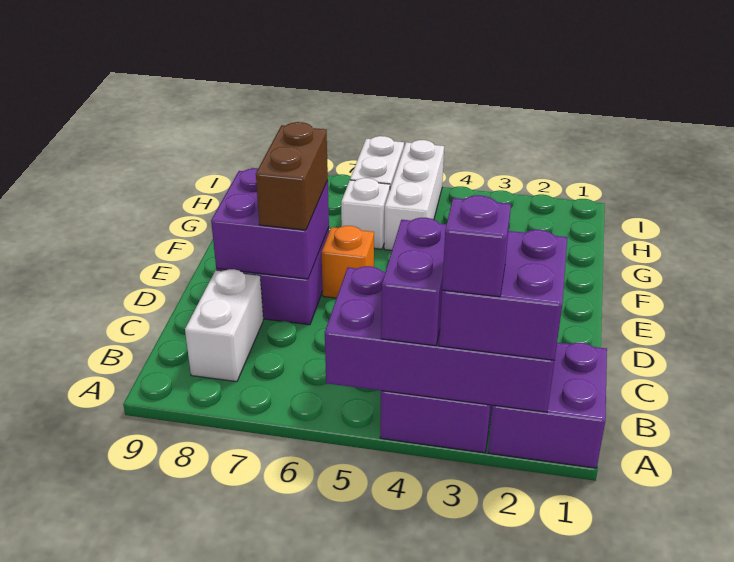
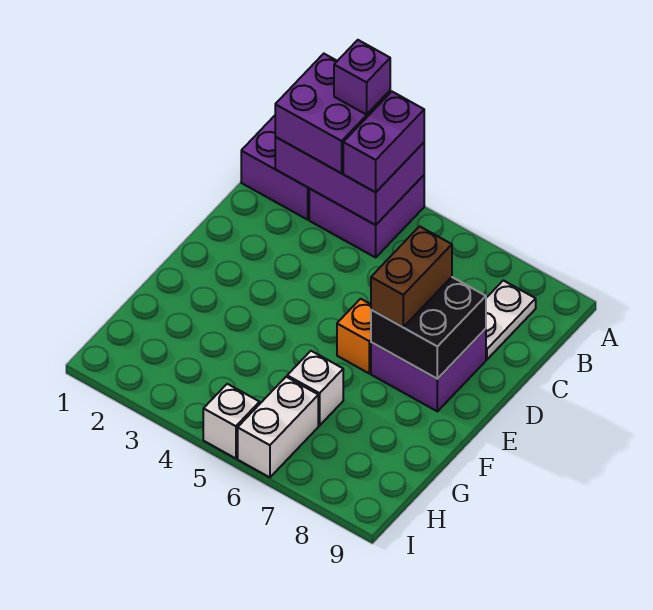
purple 2x4 brick [325,266,555,412] -> purple 2x3 brick [275,137,424,225]
white 1x2 brick [185,269,263,382] -> white 1x2 plate [486,280,536,359]
purple 2x2 brick [211,168,329,279] -> black 2x2 brick [371,277,486,379]
white 1x3 brick [384,140,444,250] -> white 1x1 brick [203,384,260,459]

